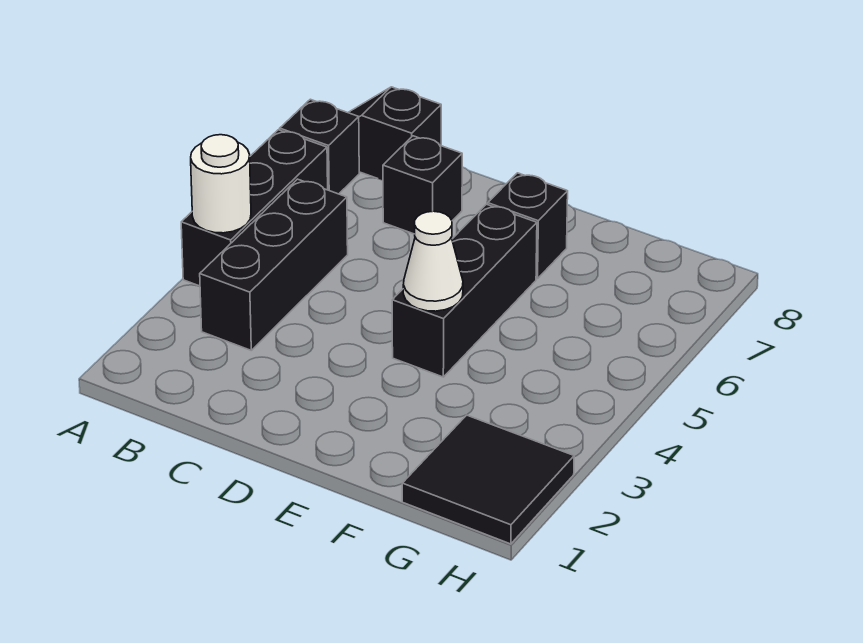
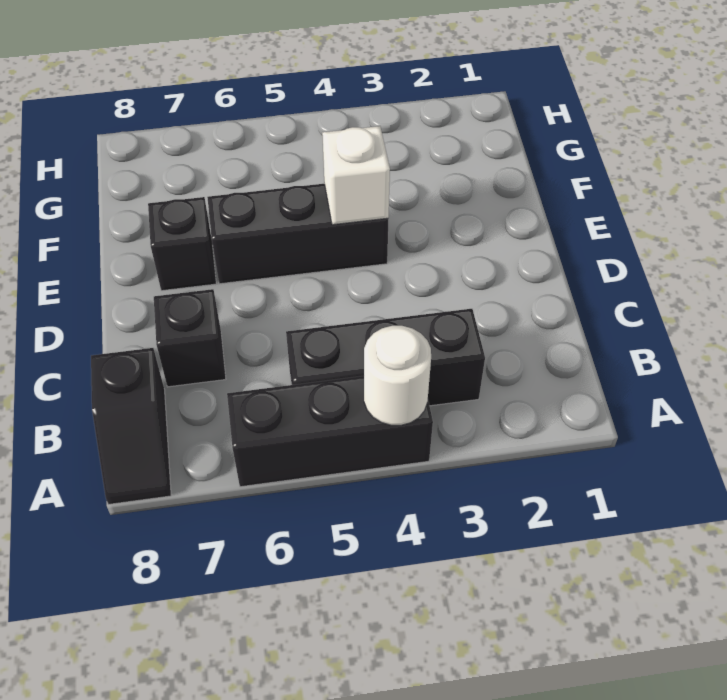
black 1x1 brick [280,99,359,194] -> none
white 1x1 cone [403,211,463,311] -> white 1x1 brick [322,126,390,225]
black 2x2 tile [402,415,574,544] -> none

